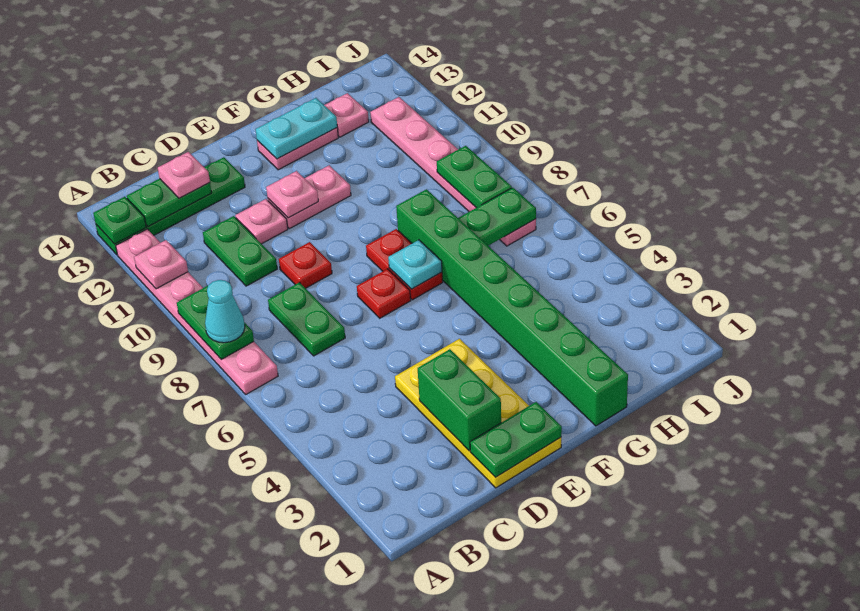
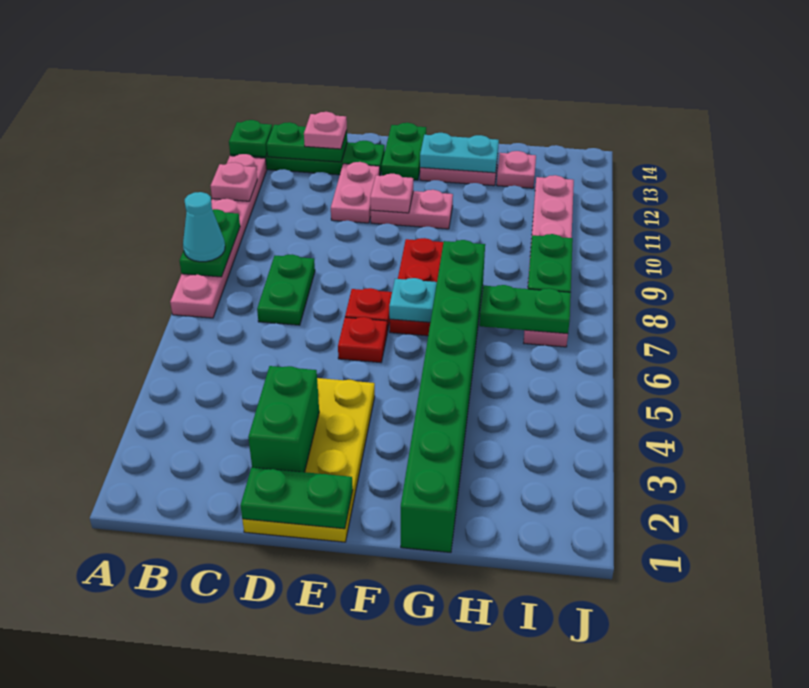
green 1x2 plate [203,216,277,286] -> green 1x2 plate moved to [382,123,426,180]
red 1x1 plate [279,242,332,288] -> red 1x1 plate moved to [338,317,387,363]
pink 1x1 plate [235,199,288,244] -> pink 1x2 plate [331,162,380,223]
red 1x2 plate [366,229,443,300] -> red 1x3 plate [390,238,443,336]

